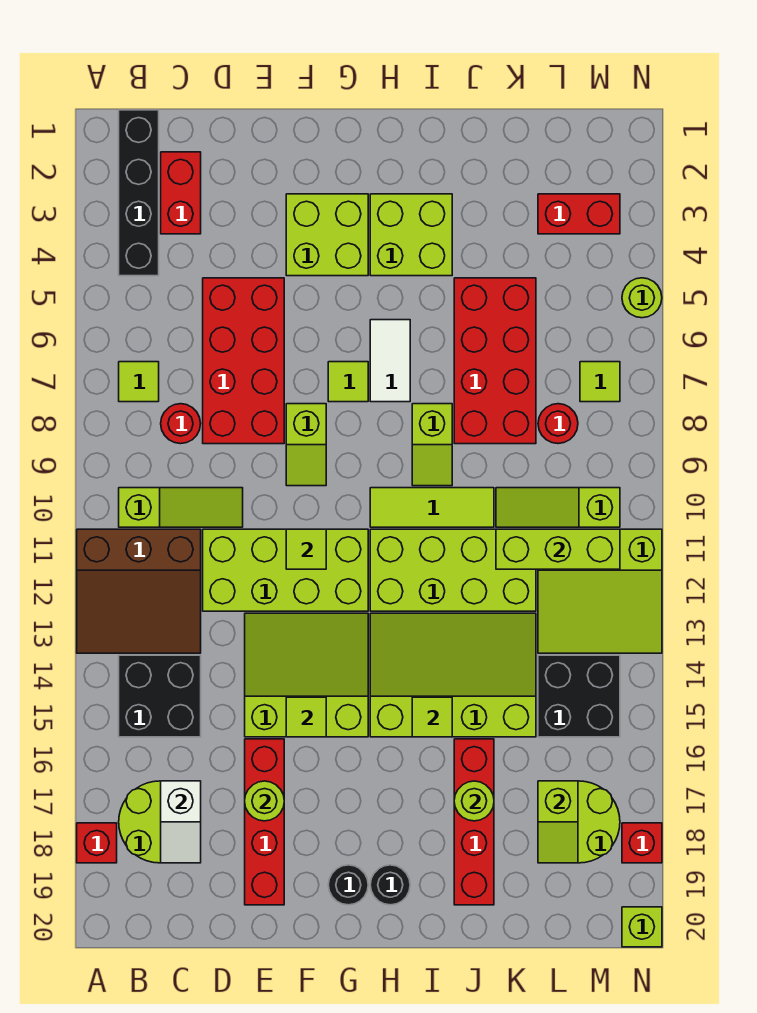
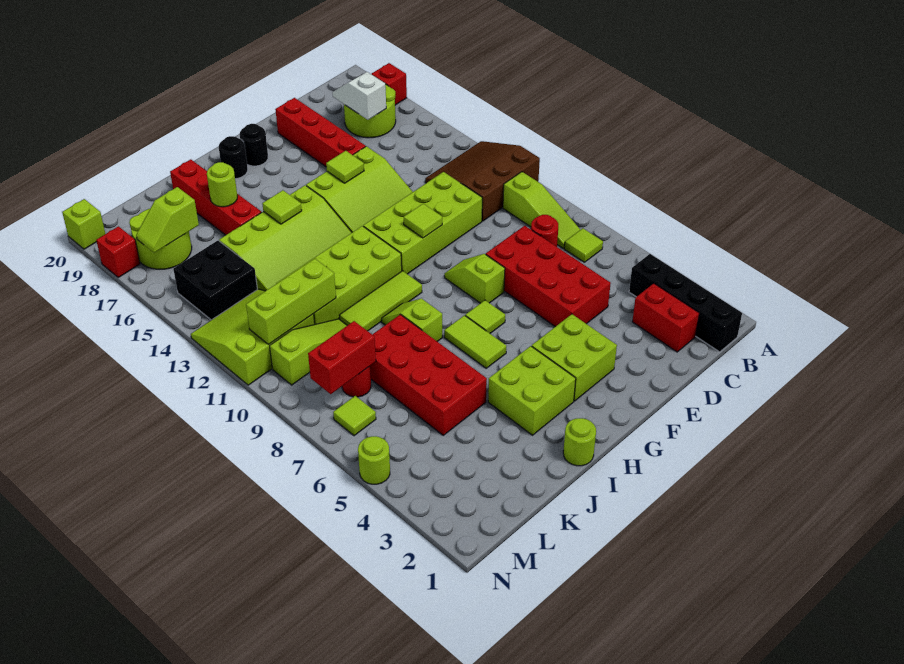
lime 1x3 slope [119,488,243,527] -> lime 1x3 slope turned to [503,172,580,248]
black 2x2 brick [119,655,201,737] -> none
lime 1x1 round brick [245,781,284,821] -> lime 1x1 round brick moved to [563,418,596,466]
white 1x2 tile [370,320,410,402] -> lime 1x2 tile [444,315,506,368]
red 1x2 brick [538,194,620,234] -> red 1x2 brick moved to [308,321,376,394]
lime 1x2 slope [538,781,578,863] -> lime 1x2 slope turned to [136,187,199,253]

